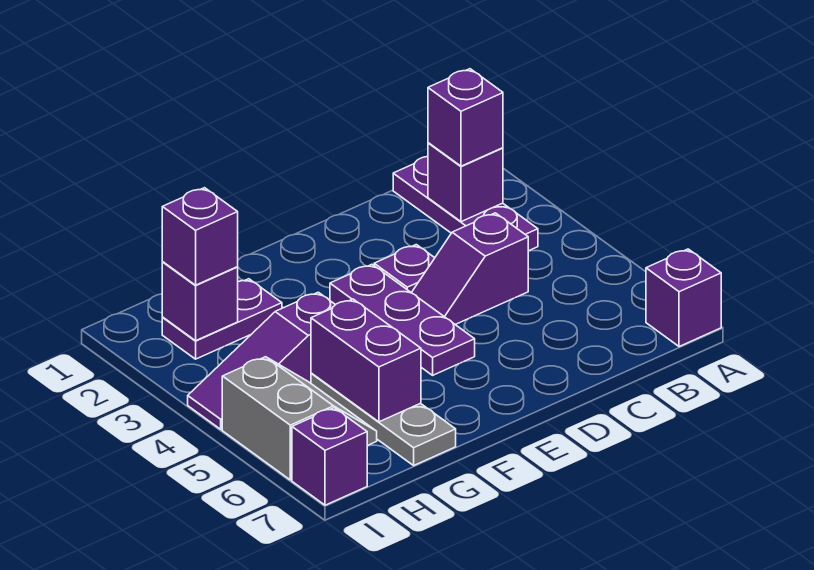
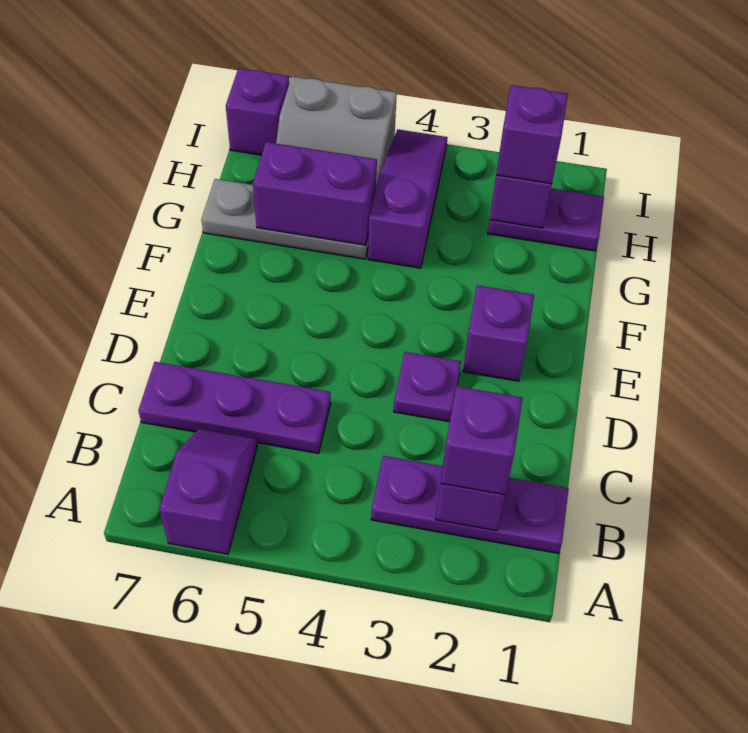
purple 1x1 brick [646,249,721,347] -> purple 1x1 brick moved to [463,285,534,381]
purple 1x2 slope [412,213,528,325] -> purple 1x2 slope moved to [159,429,257,554]
purple 1x3 plate [330,264,475,375] -> purple 1x3 plate moved to [138,362,331,453]
purple 1x2 plate [162,279,282,359] -> purple 1x2 plate turned to [488,188,604,251]

